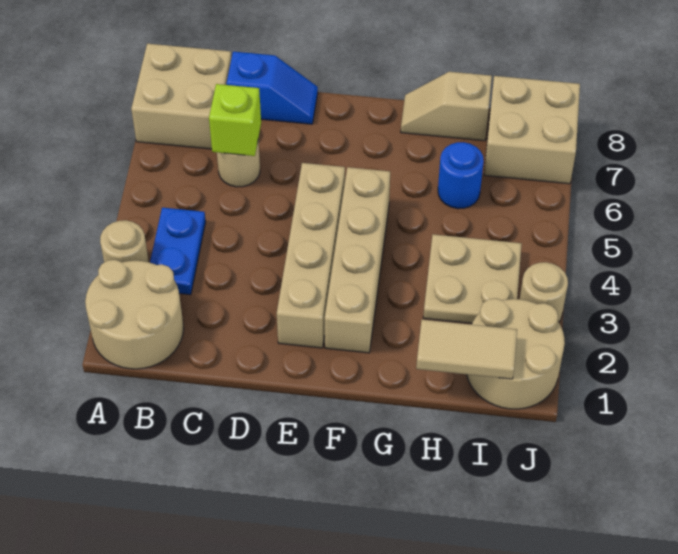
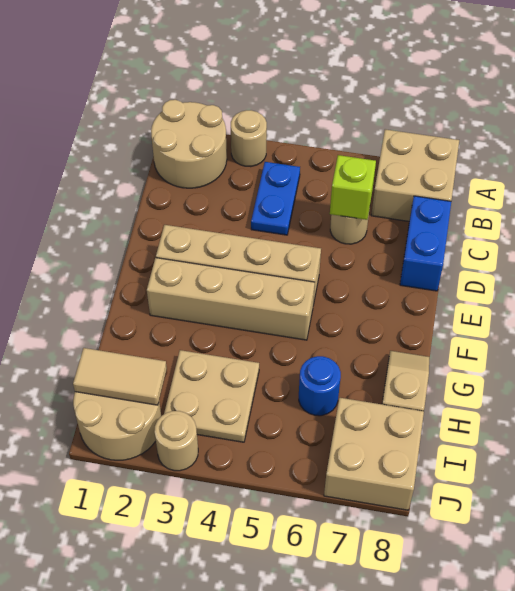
blue 1x2 plate [150,208,206,295] -> blue 1x2 plate turned to [251,162,300,235]
blue 1x2 slope [226,52,318,124] -> blue 1x2 brick [400,196,451,291]
tan 1x2 tile [416,320,517,379] -> tan 1x2 tile turned to [73,348,167,405]

